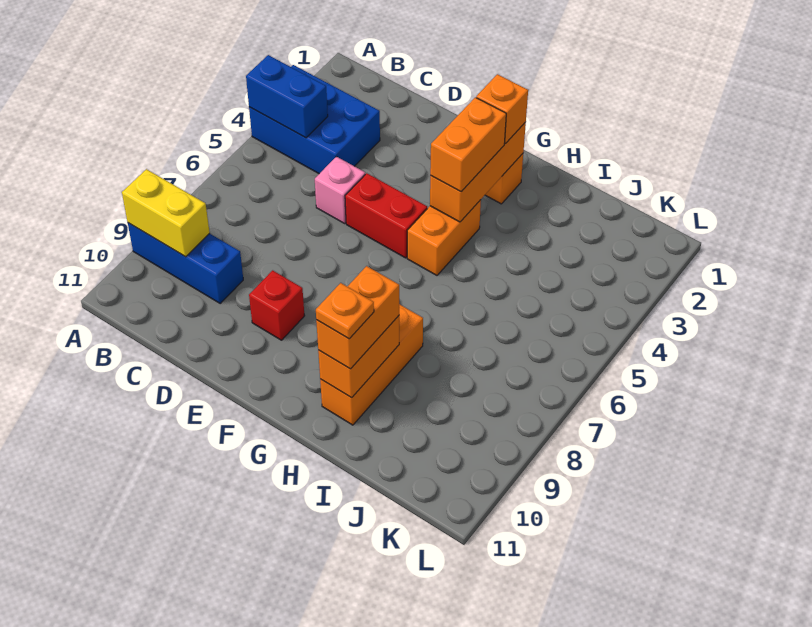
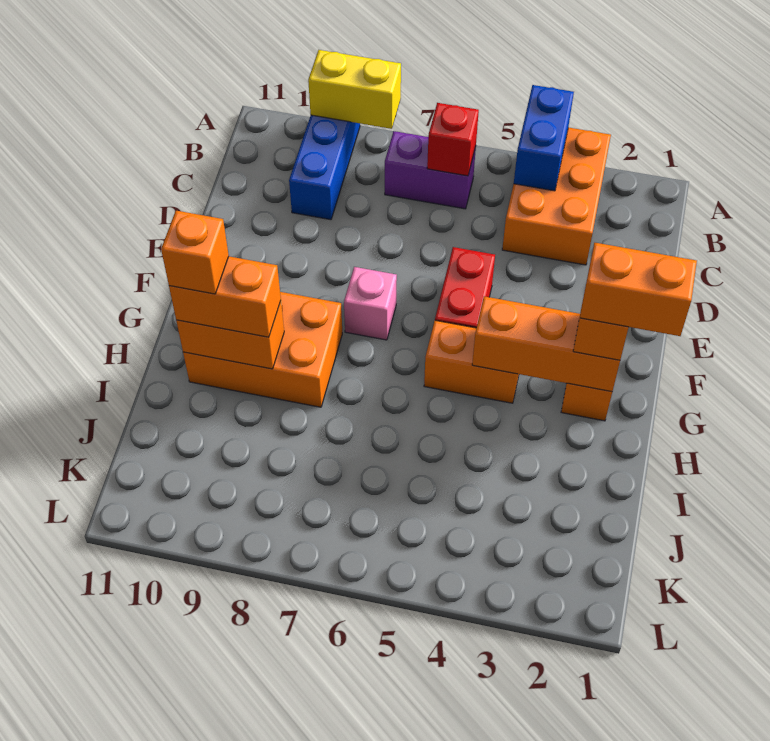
blue 2x3 brick [249,65,380,174] -> orange 2x3 brick [502,127,611,265]
yellow 1x2 brick [122,169,210,257] -> yellow 1x2 brick turned to [308,50,401,129]
none -> purple 1x2 brick [385,131,476,209]
pink 1x1 brick [315,157,365,223] -> pink 1x1 brick moved to [344,267,397,340]
red 1x1 brick [249,270,305,340] -> red 1x1 brick moved to [427,103,479,176]
orange 1x2 brick [430,97,506,192] -> orange 1x2 brick moved to [580,243,697,336]
orange 1x3 brick [320,304,423,425] -> orange 2x3 brick [183,292,342,407]
orange 1x1 plate [316,283,374,339] -> orange 1x1 brick [161,211,229,294]

